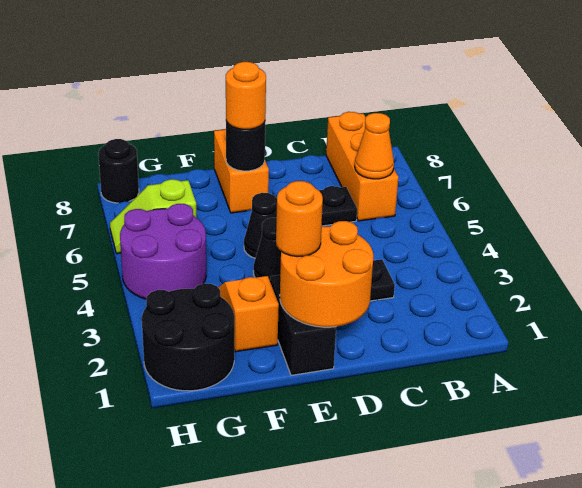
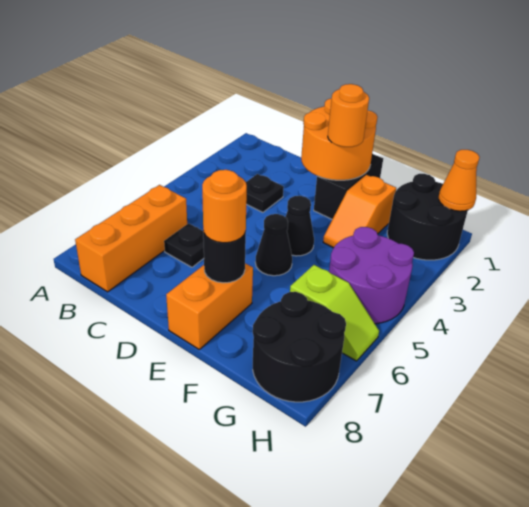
orange 1x1 cone [355,113,394,179] -> orange 1x1 cone moved to [439,150,480,211]
black 1x1 round brick [98,139,139,203] -> black 2x2 round brick [253,292,346,402]

